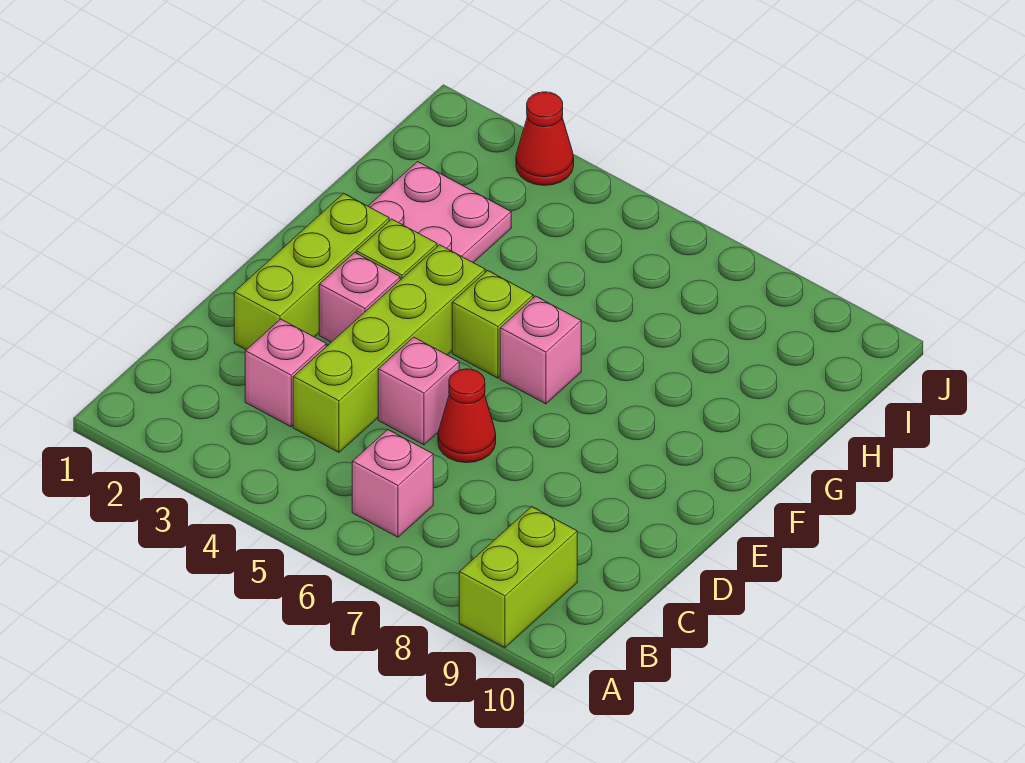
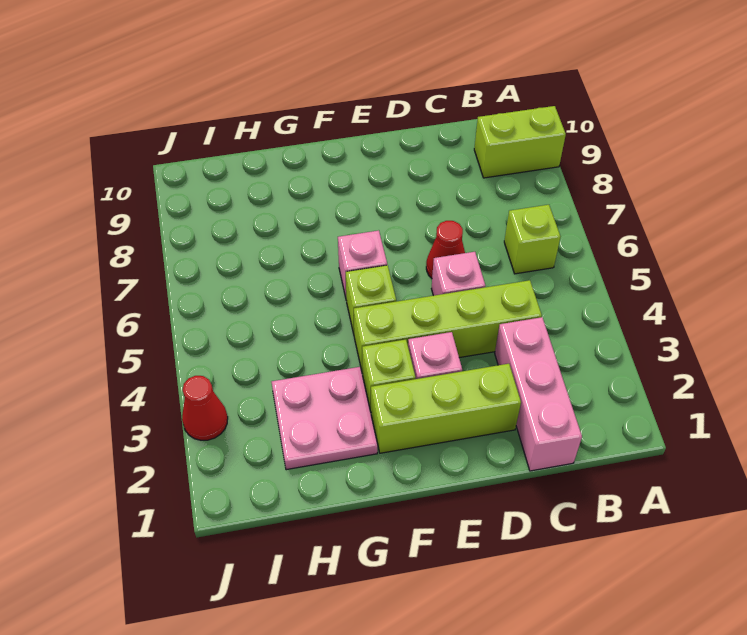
pink 1x1 brick [352,430,433,537] -> lime 1x1 brick [504,205,561,274]
pink 1x1 brick [245,319,326,427] -> pink 1x3 brick [495,317,582,471]

